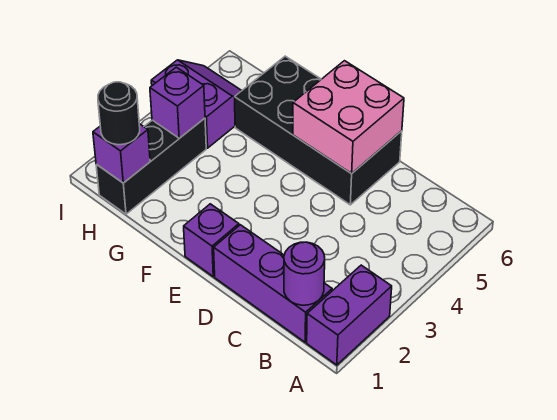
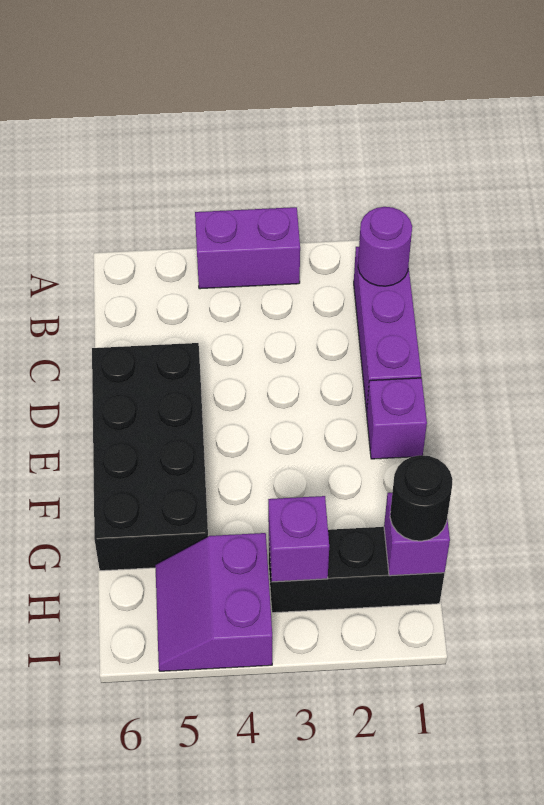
purple 1x2 brick [307,265,392,365] -> purple 1x2 brick moved to [195,207,300,289]
pink 2x2 brick [293,61,404,174] -> none

